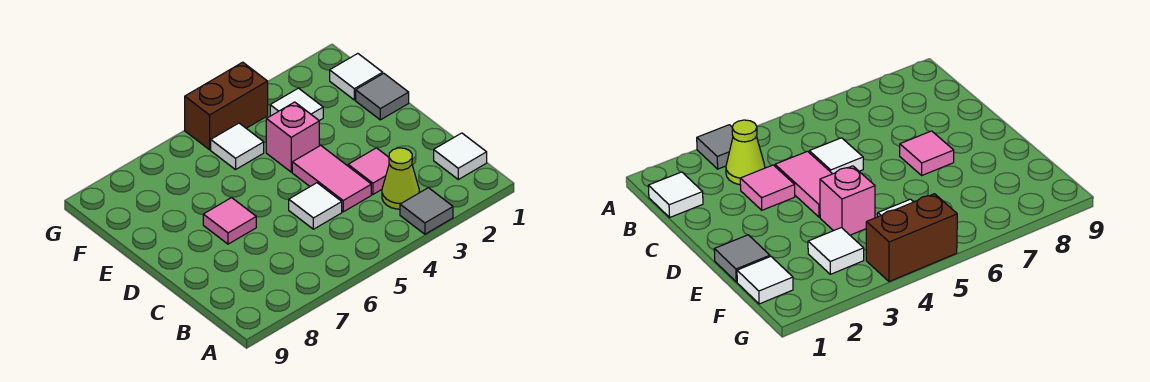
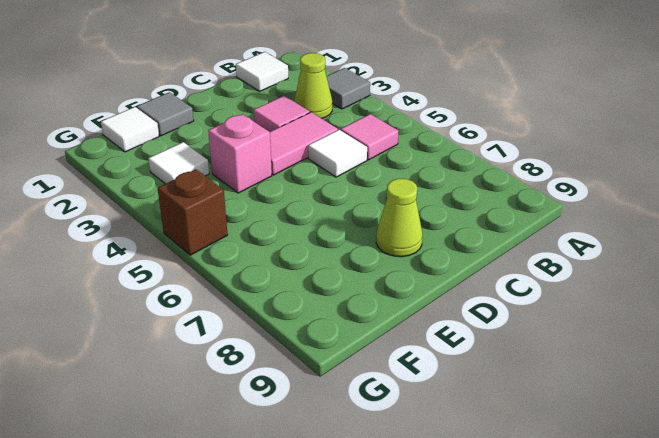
pink 1x1 tile [203,198,256,244] -> pink 1x1 tile moved to [341,114,398,160]
none -> lime 1x1 cone [376,179,422,257]
white 1x1 tile [211,123,264,170] -> none
brown 1x2 brick [185,62,268,150] -> brown 1x1 brick [158,169,228,255]

